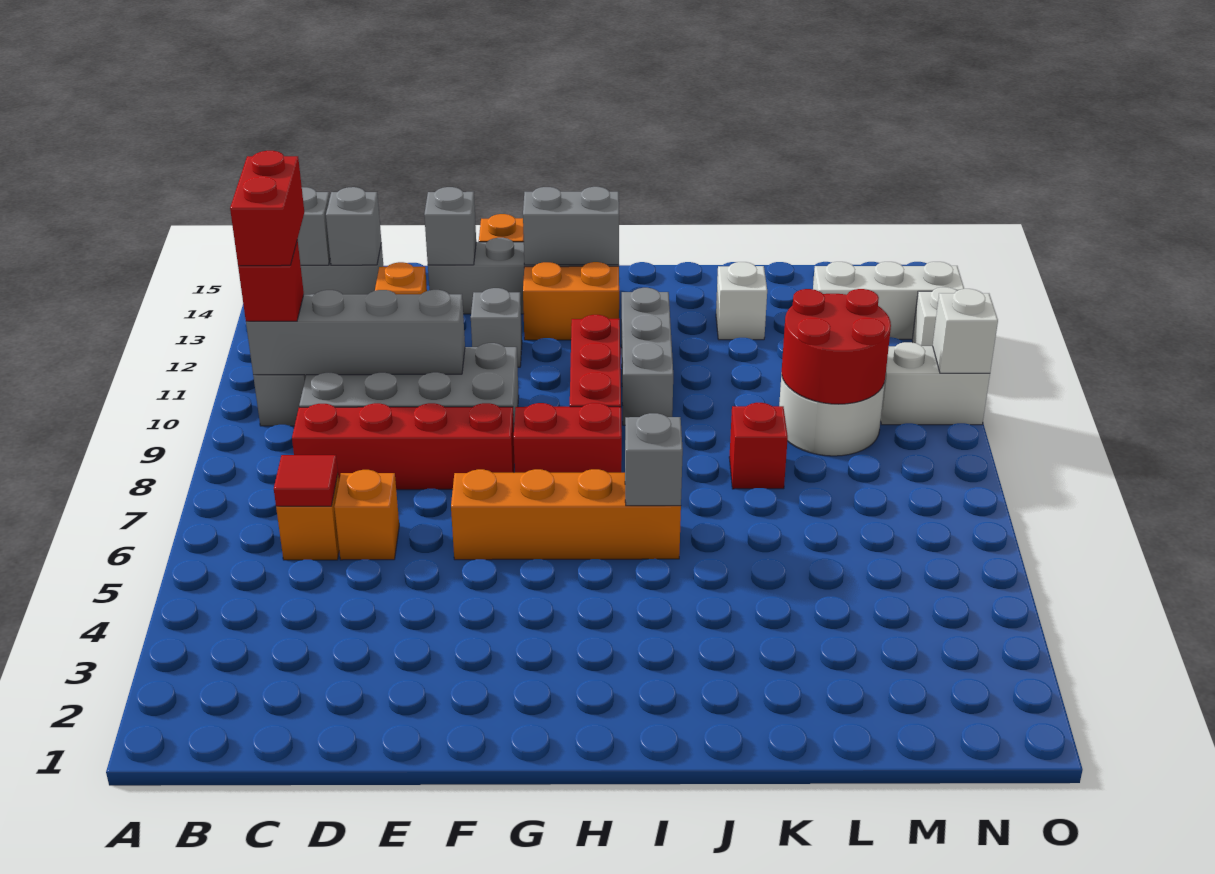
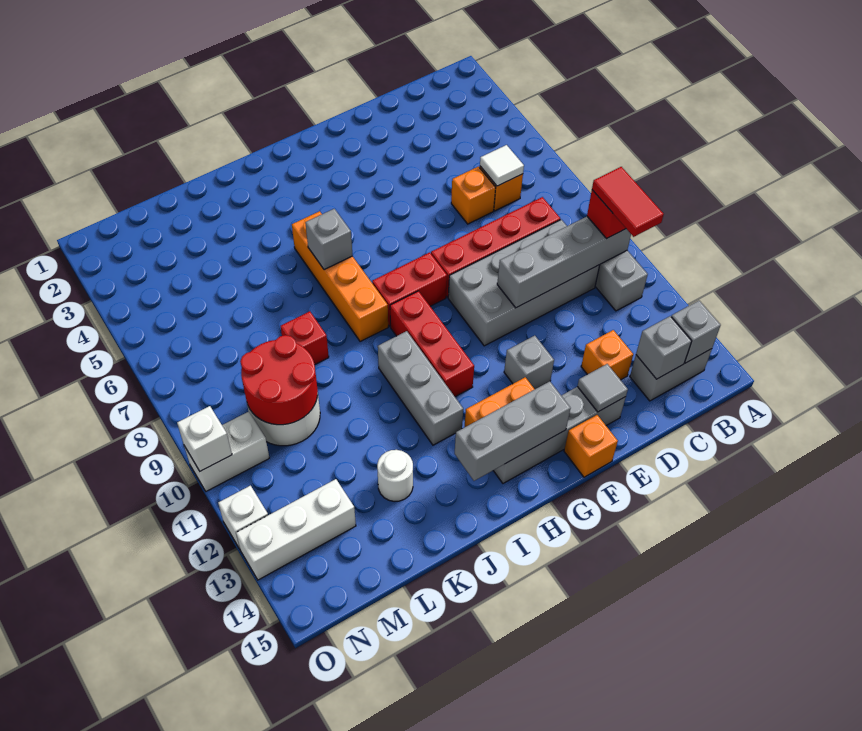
red 1x2 brick [230,151,304,266] -> red 1x2 tile [592,167,664,237]
red 1x1 tile [274,455,338,506] -> white 1x1 tile [480,145,524,186]
grey 1x1 brick [424,187,476,265] -> grey 1x1 tile [577,364,628,412]
orange 1x4 brick [451,469,681,560] -> orange 1x4 brick turned to [292,211,388,342]
grey 1x2 brick [523,187,619,265] -> grey 1x3 brick [455,381,571,481]
white 1x1 brick [716,262,767,340] -> white 1x1 round brick [377,450,413,502]

